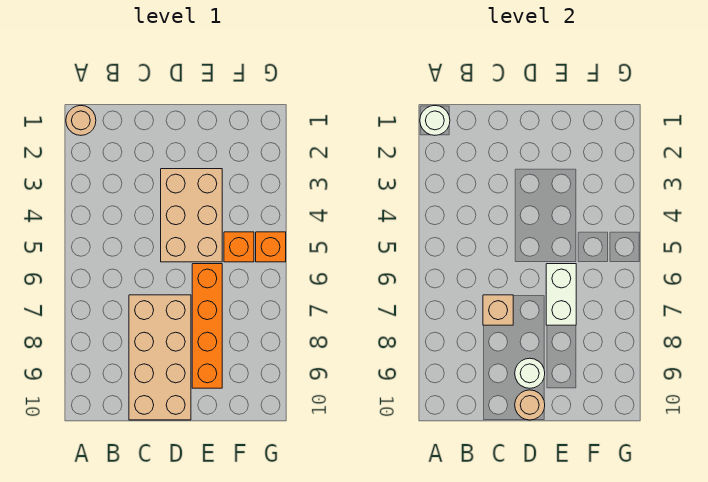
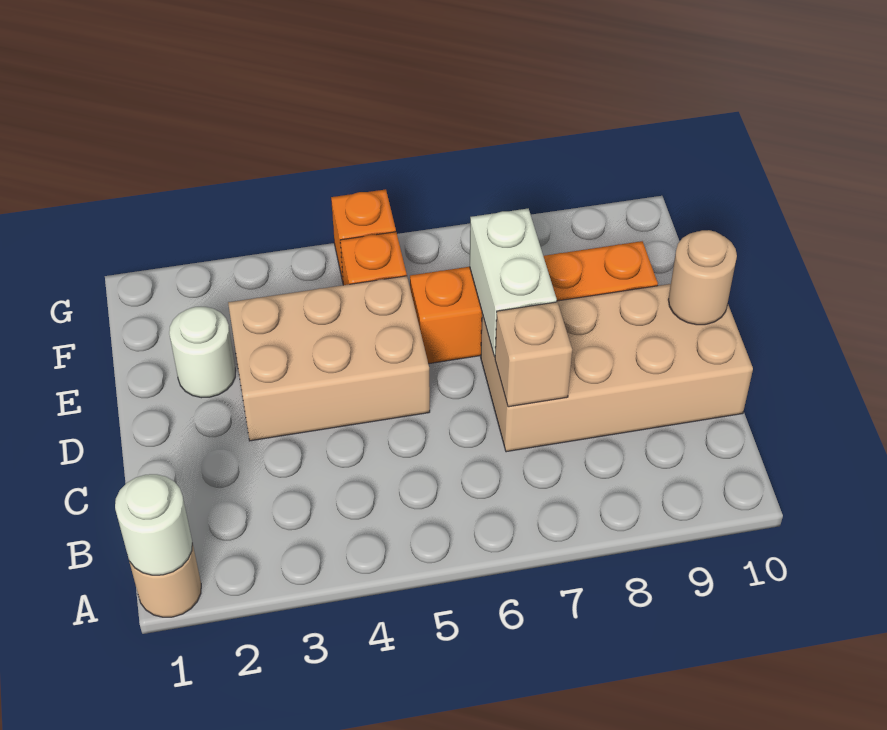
white 1x1 round brick [515,358,545,388] -> white 1x1 round brick moved to [169,307,235,398]
white 1x2 brick [546,264,576,325] -> white 1x2 brick turned to [470,209,557,357]

